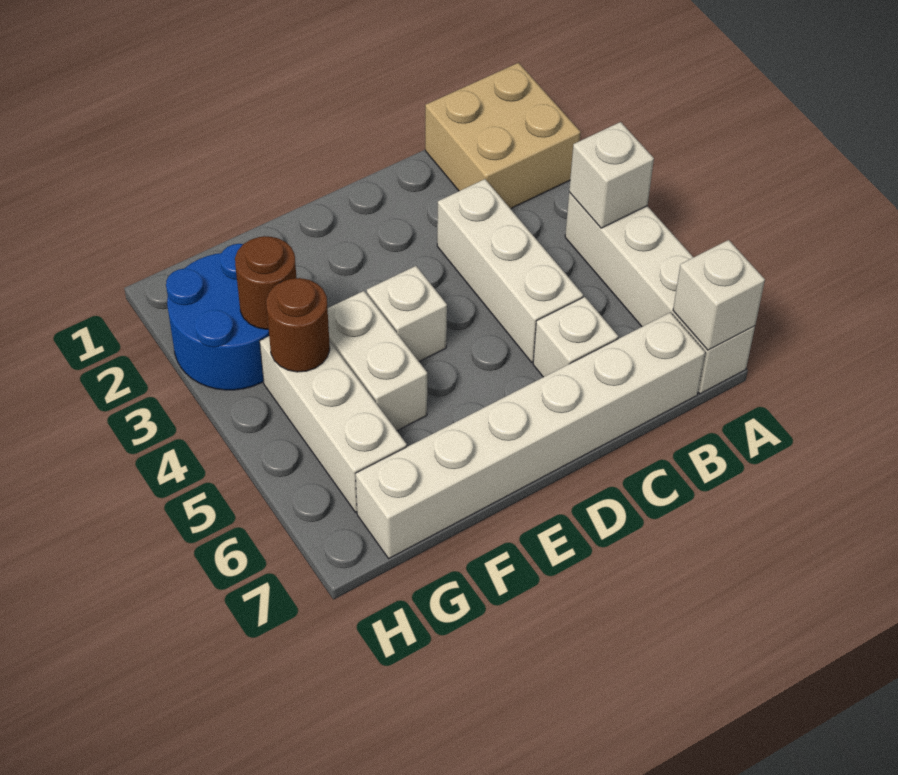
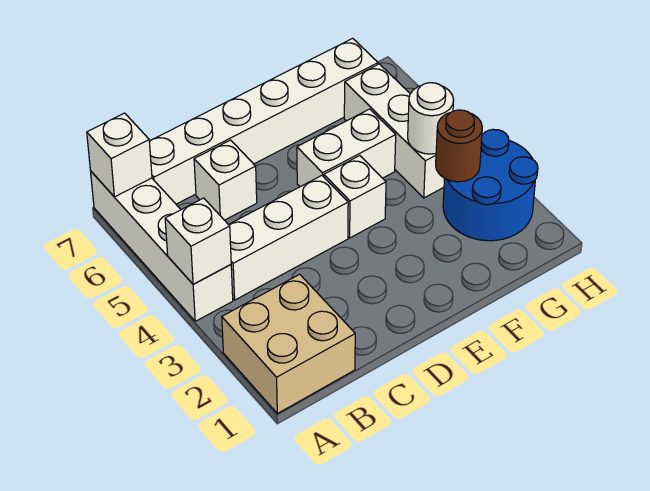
white 1x3 brick [437,179,583,362] -> white 1x3 brick turned to [229,176,348,300]
white 1x2 brick [328,291,427,431] -> white 1x2 brick turned to [297,109,396,187]
brown 1x1 round brick [266,278,330,372] -> white 1x1 round brick [408,83,454,154]

